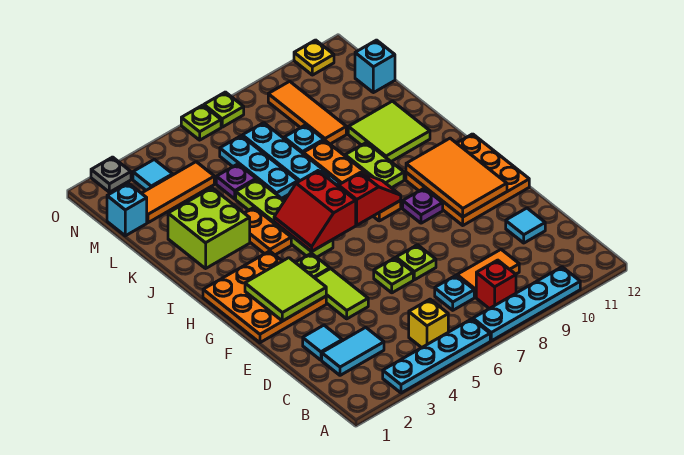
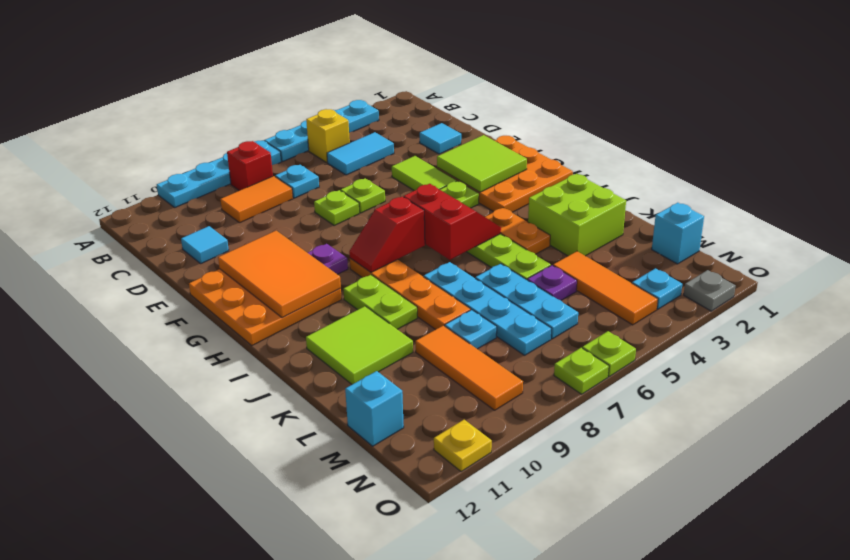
cyan 1x2 tile [322,327,384,375] -> cyan 1x2 tile moved to [327,132,394,175]
orange 1x3 tile [142,162,214,223] -> orange 1x3 tile turned to [553,251,658,325]
cyan 1x1 tile [133,159,173,190] -> cyan 1x1 plate [632,268,682,309]

